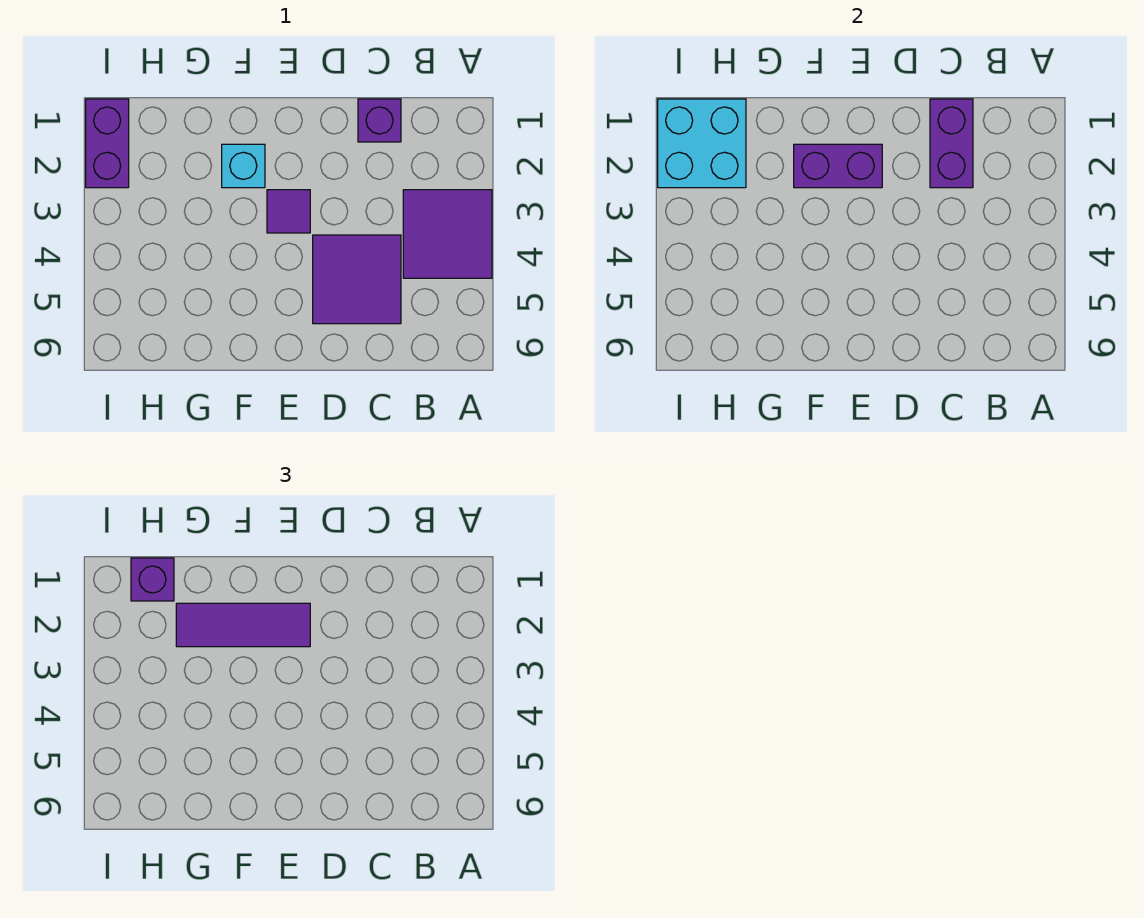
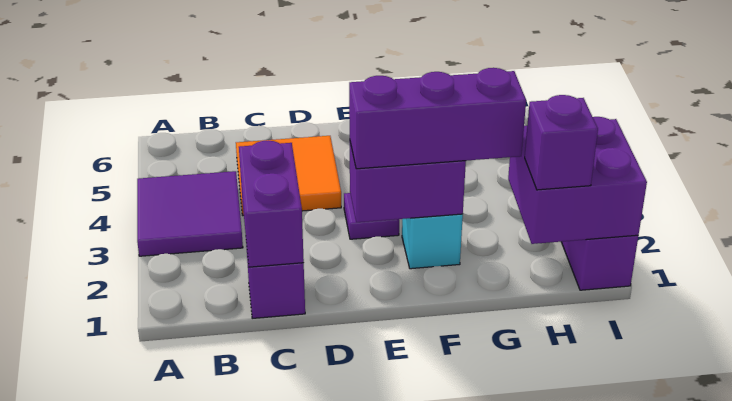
purple 2x2 tile [313,235,401,324] -> orange 2x2 tile [236,136,341,215]
purple 1x3 tile [176,603,310,647] -> purple 1x3 brick [349,68,526,169]
cyan 2x2 brick [658,99,746,188] -> purple 2x2 brick [508,117,647,244]

